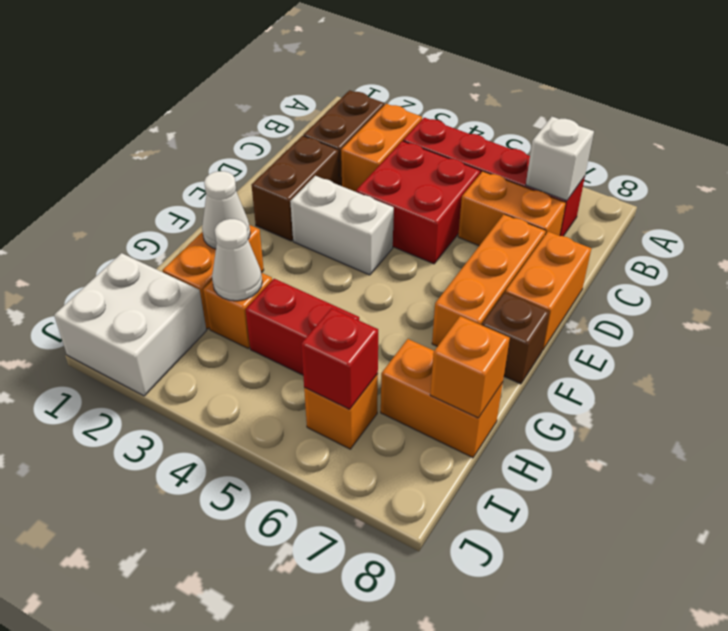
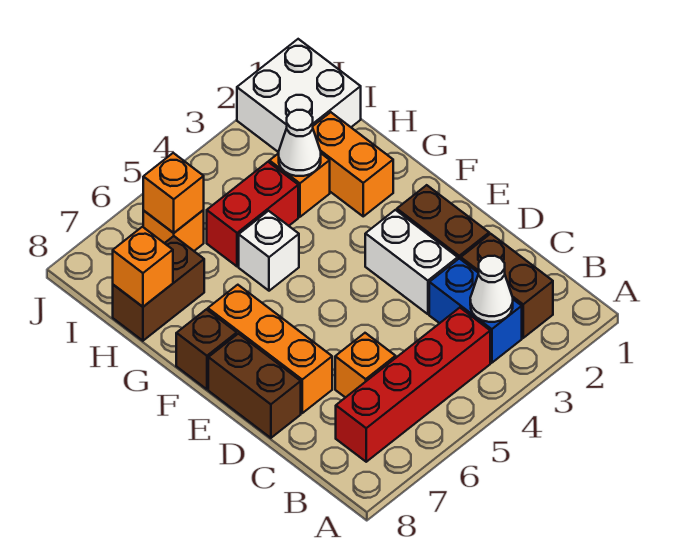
orange 1x2 brick [341,104,422,192] -> blue 1x2 brick [429,258,522,363]
white 1x1 brick [526,117,594,201] -> white 1x1 brick moved to [239,211,299,291]
red 2x2 brick [356,141,480,264] -> none
orange 1x2 brick [458,171,566,246] -> orange 1x1 brick [335,333,396,398]
orange 1x2 brick [505,232,591,350] -> brown 1x2 brick [208,334,301,438]
white 1x2 brick [290,176,394,275] -> white 1x2 brick turned to [365,210,458,314]
white 1x1 cone [202,171,250,249] -> white 1x1 cone moved to [470,256,513,322]
orange 1x2 brick [381,339,503,458] -> brown 1x2 brick [113,236,204,341]
red 1x1 brick [301,308,378,409] -> orange 1x1 brick [143,153,204,233]

